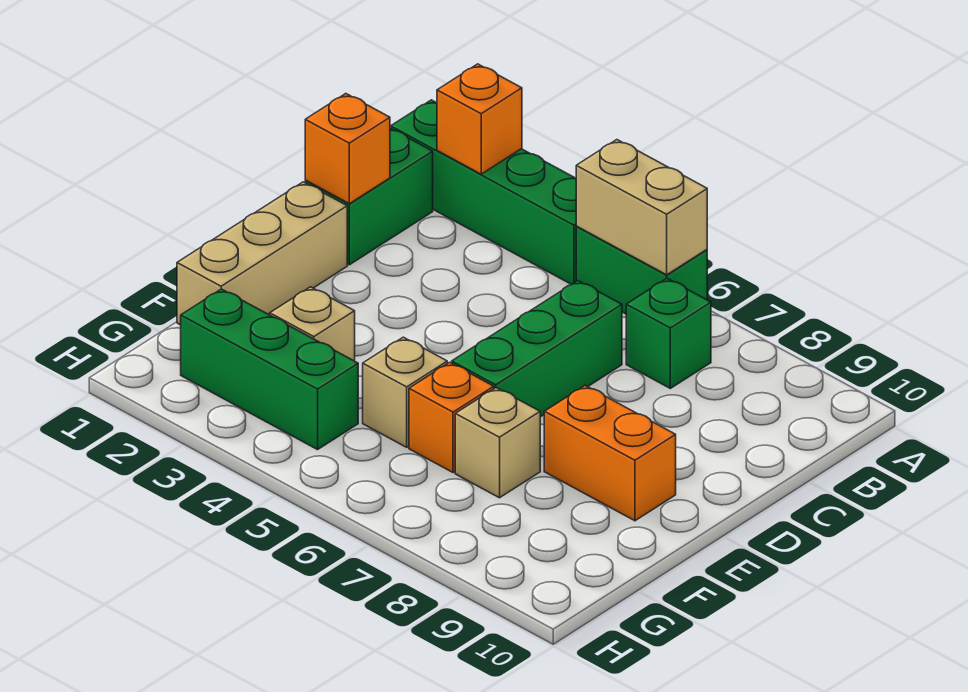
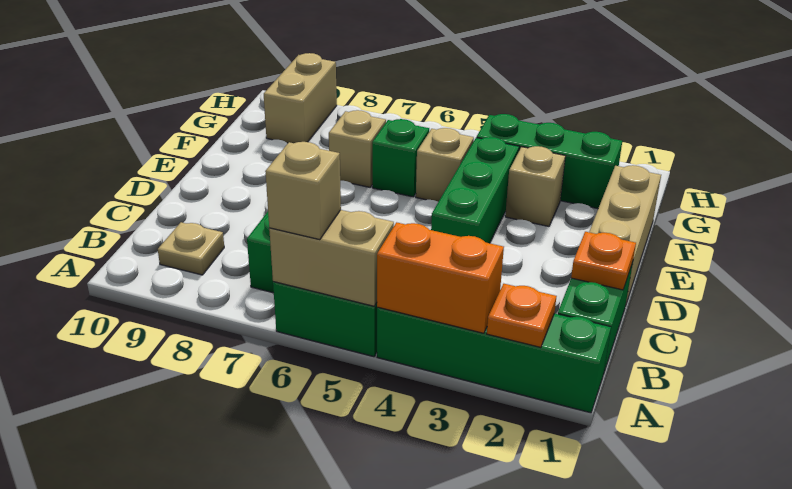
orange 1x1 brick [437,64,522,174] -> orange 1x1 plate [487,284,557,347]
none -> tan 1x1 brick [265,142,341,240]
none -> tan 1x1 plate [158,222,224,275]
orange 1x1 brick [305,94,390,204] -> orange 1x1 plate [571,232,636,290]
green 1x3 brick [452,281,622,417] -> green 1x3 brick moved to [431,137,519,243]
orange 1x2 brick [544,385,676,521] -> orange 1x2 brick moved to [377,222,504,333]
orange 1x1 brick [409,362,494,473] -> green 1x1 brick [372,119,429,197]
none -> tan 1x2 brick [264,53,337,143]

